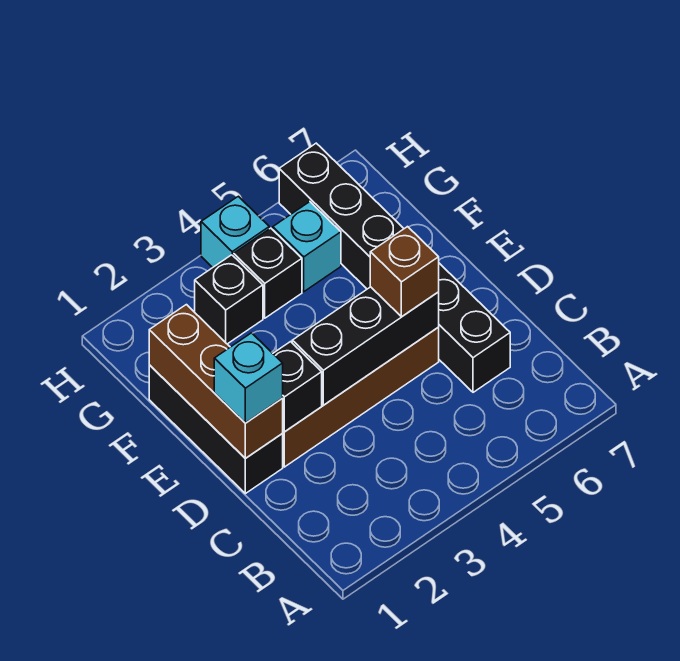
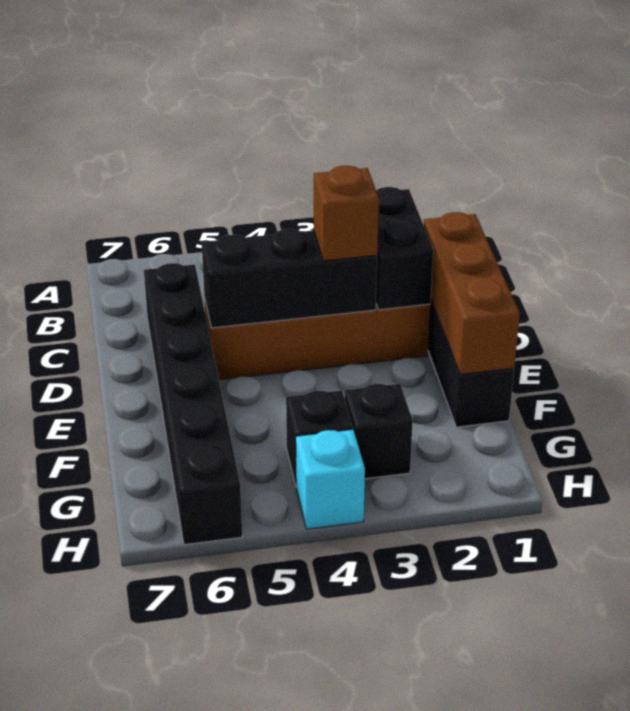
cyan 1x1 brick [214,333,283,423] -> none
black 1x1 brick [273,342,322,432] -> black 1x2 brick [376,187,433,310]
brown 1x1 brick [370,227,439,317] -> brown 1x1 brick moved to [314,166,379,261]
cyan 1x1 brick [273,202,341,292] -> none

